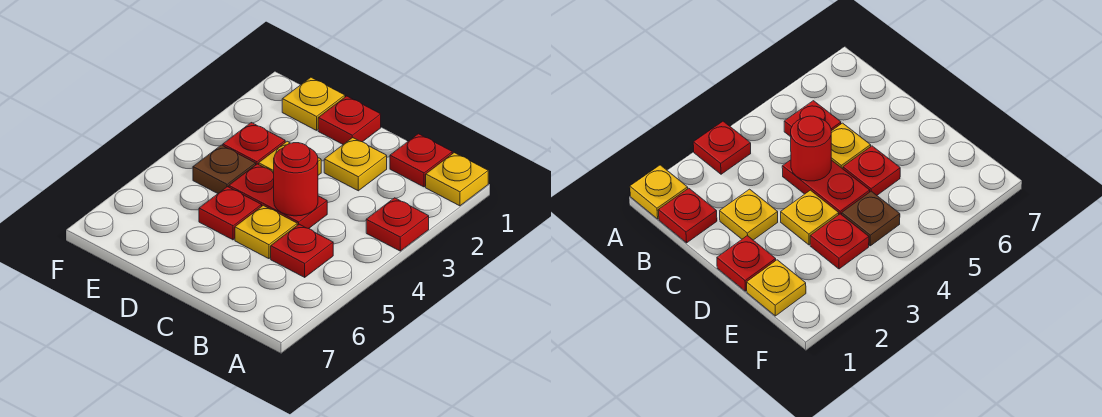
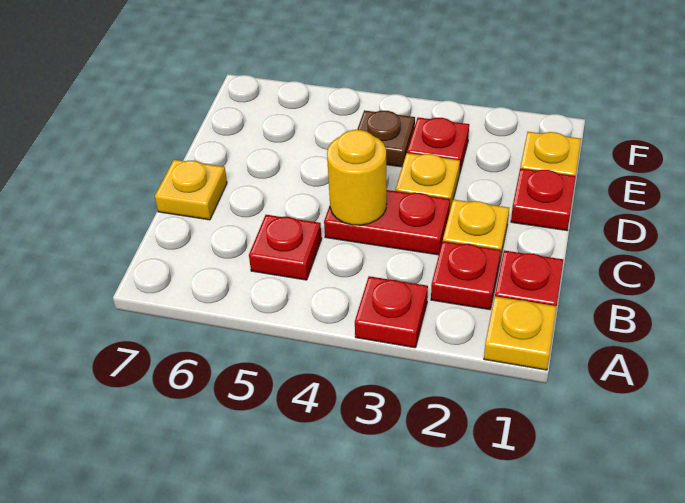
red 1x2 plate [229,164,327,228] -> red 1x2 plate turned to [324,190,450,255]
red 1x1 round brick [274,143,318,216] -> yellow 1x1 round brick [327,130,387,225]
yellow 1x1 plate [235,205,297,259] -> yellow 1x1 plate moved to [155,160,227,220]
red 1x1 plate [199,187,262,240] -> red 1x1 plate moved to [431,241,501,310]

